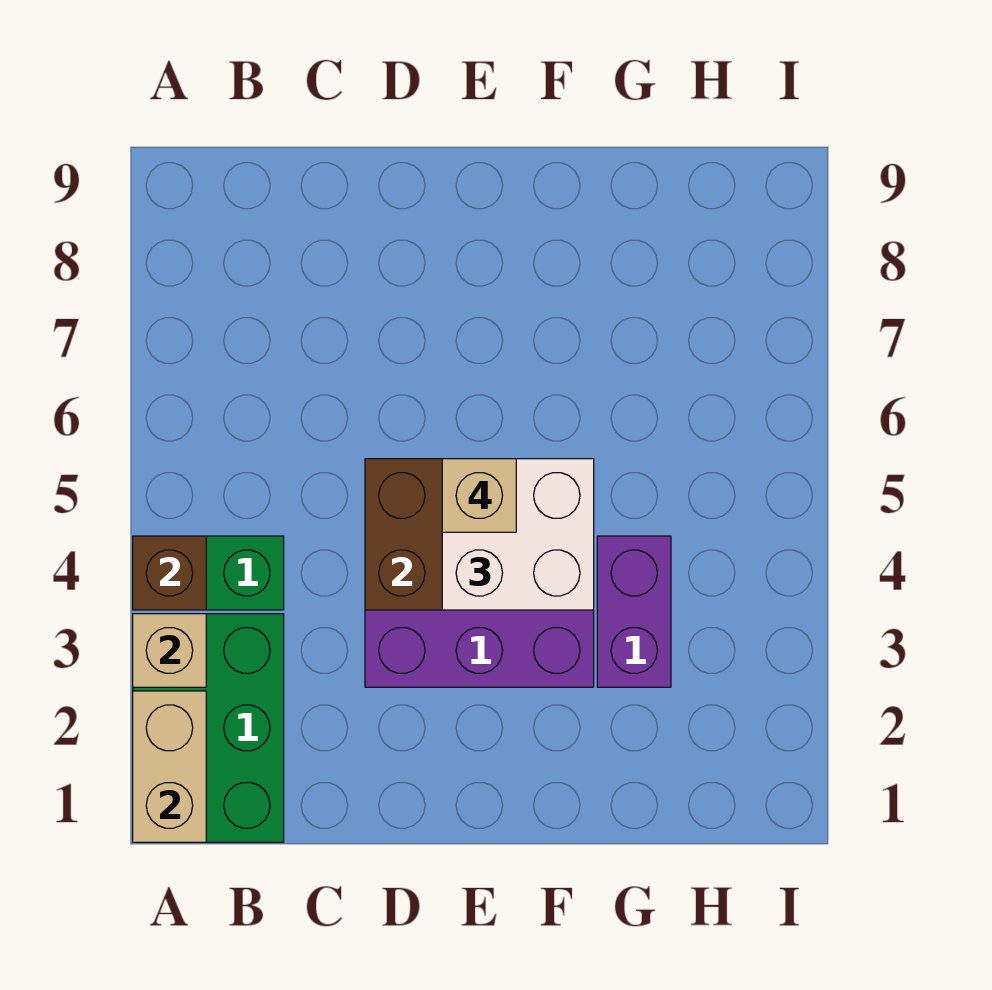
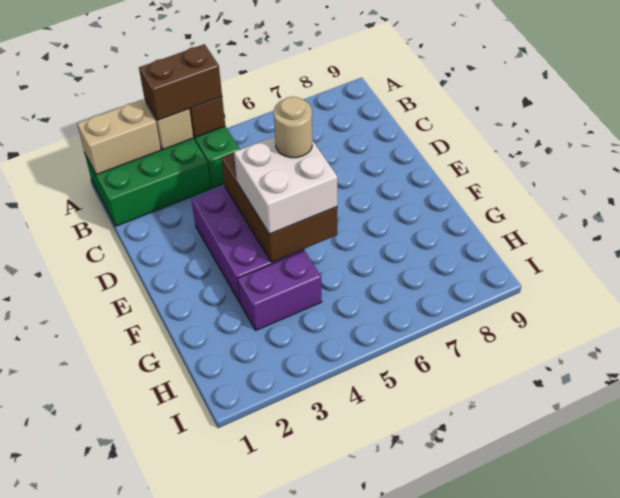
none -> brown 1x2 brick [139,44,222,120]
tan 1x1 brick [442,459,516,532] -> tan 1x1 round brick [274,97,312,158]

